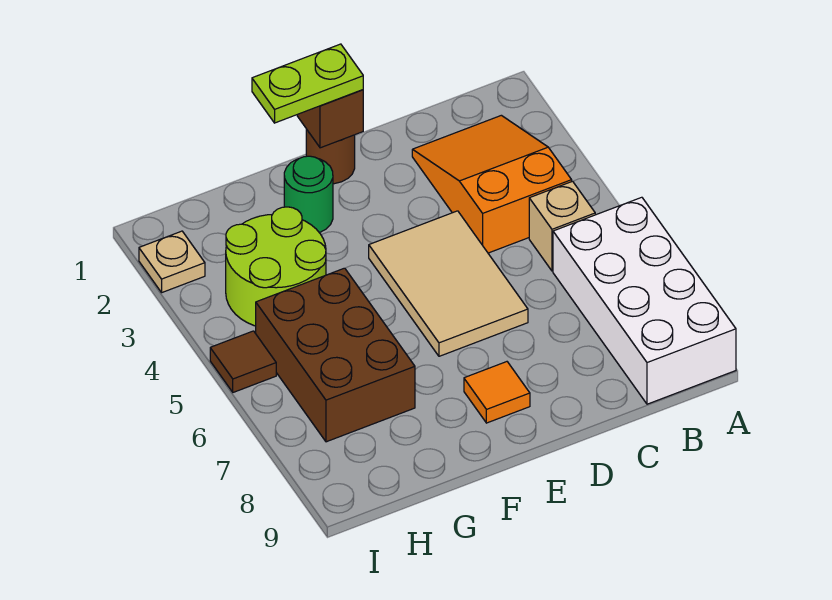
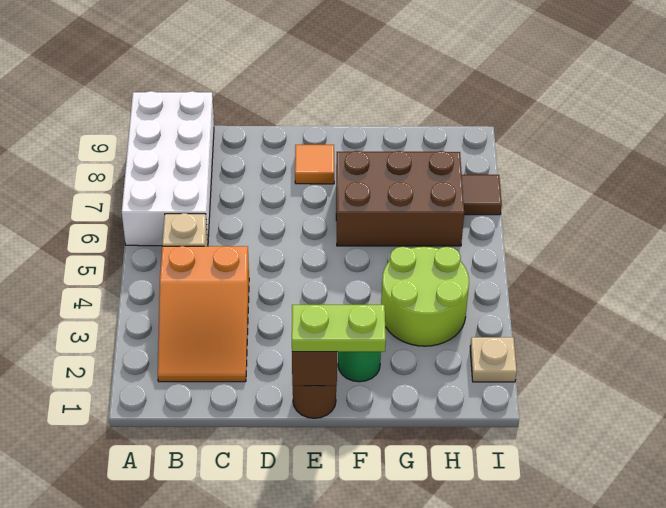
tan 2x3 tile [369,211,528,356] -> none
brown 2x3 brick [256,268,415,442] -> brown 2x3 brick turned to [336,151,464,246]
brown 1x1 tile [210,331,276,392] -> brown 1x1 tile moved to [462,175,502,215]

